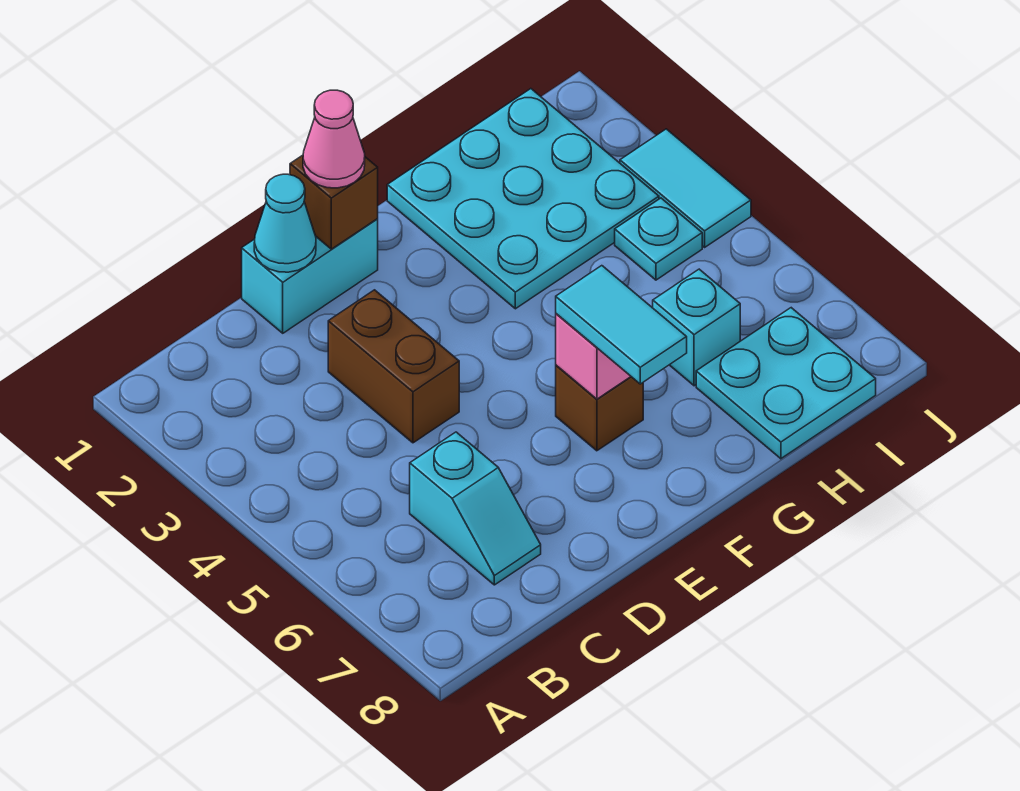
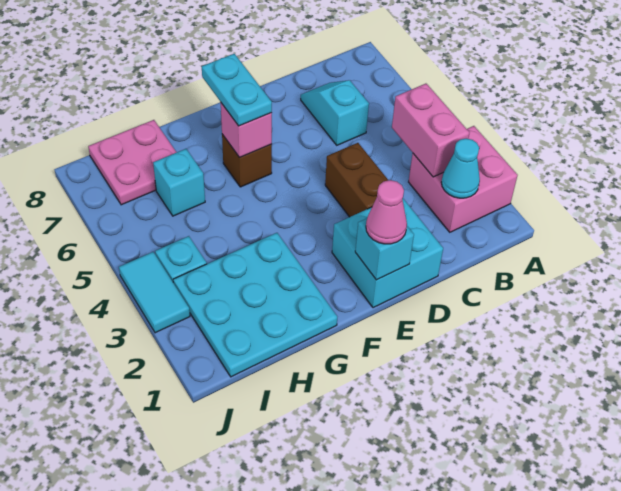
none -> pink 2x2 brick [409,126,518,232]
none -> pink 1x2 brick [392,84,469,177]
cyan 1x2 brick [242,219,378,333] -> cyan 2x2 brick [332,199,443,308]
cyan 1x1 cone [254,174,316,272] -> cyan 1x1 cone moved to [441,138,480,198]
brown 1x1 brick [290,155,378,249] -> cyan 1x1 brick [355,218,414,280]
cyan 1x2 tile [556,266,687,384] -> cyan 1x2 plate [202,54,272,126]
cyan 2x2 plate [696,308,876,459] -> pink 2x2 plate [88,120,176,205]

